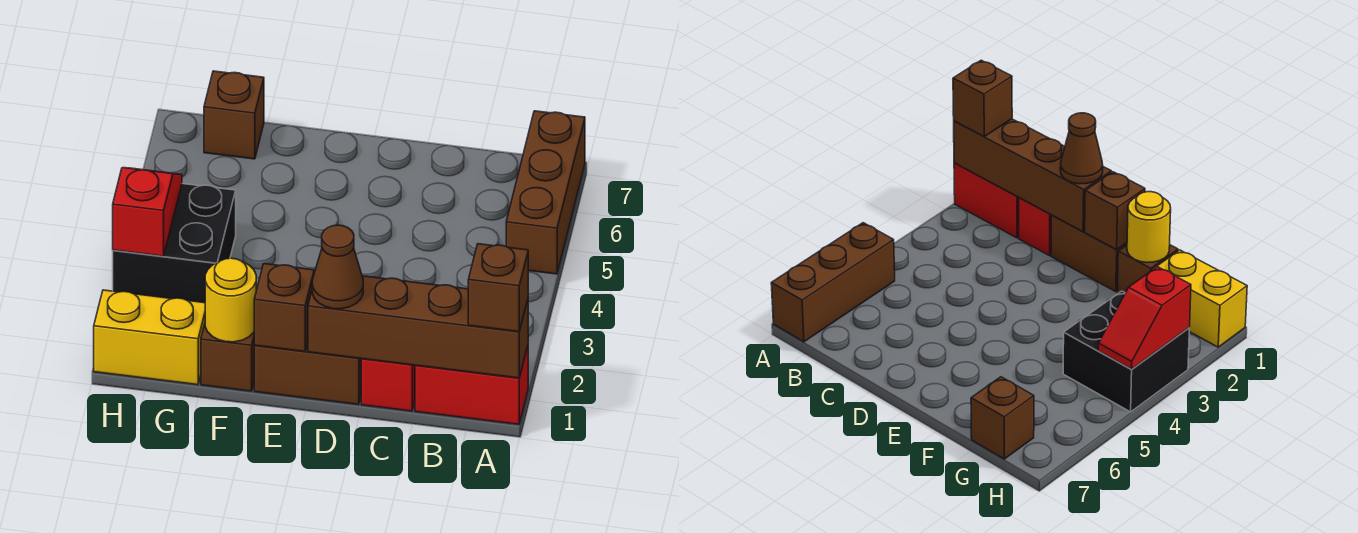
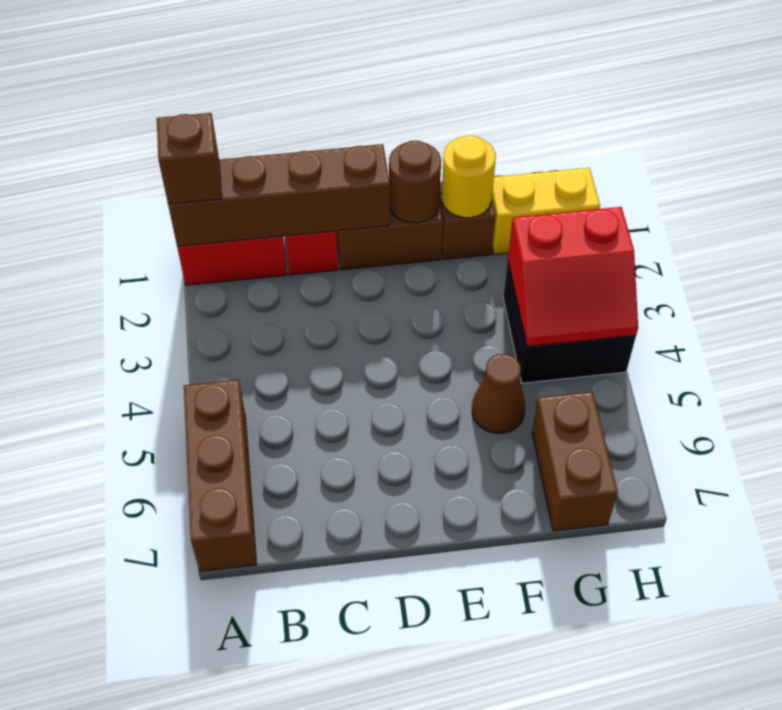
brown 1x1 cone [312,225,363,309] -> brown 1x1 cone moved to [472,354,525,433]
brown 1x1 brick [254,264,314,351] -> brown 1x1 round brick [389,141,441,223]
brown 1x1 brick [204,71,264,159] -> brown 1x2 brick [532,392,618,531]
red 1x2 slope [113,168,182,256] -> red 2x2 slope [508,207,638,347]

